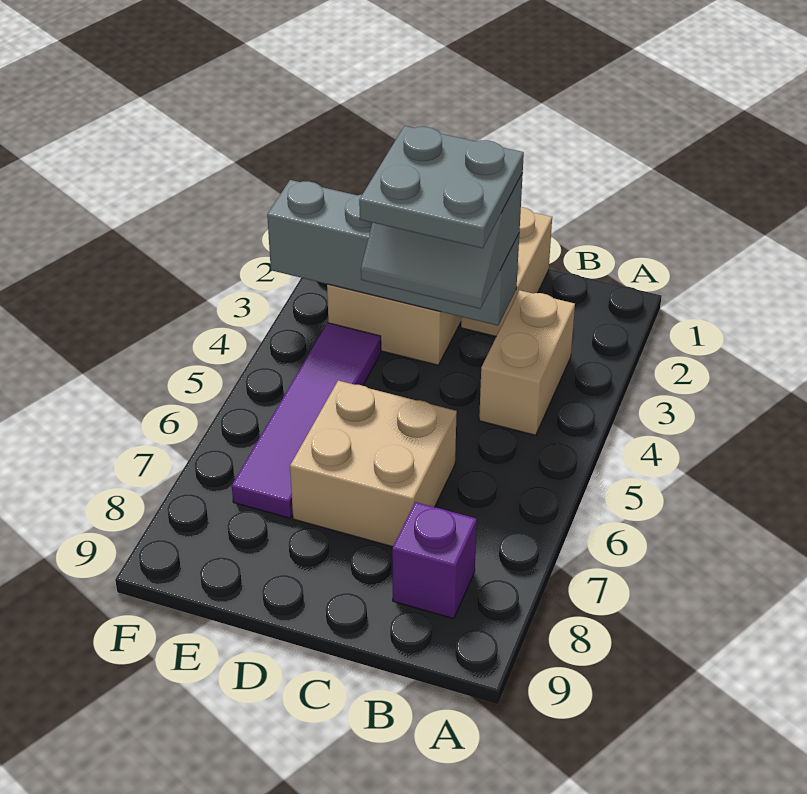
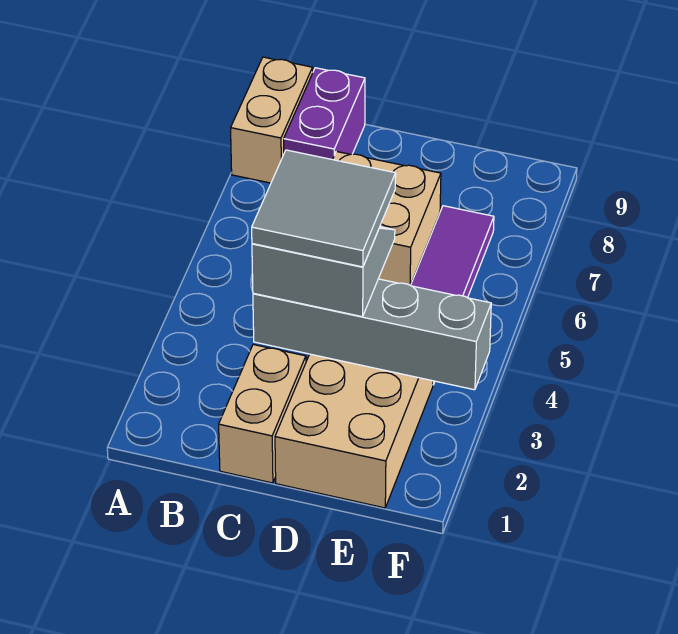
tan 1x2 brick [479,290,575,435] -> tan 1x2 brick moved to [231,57,313,183]
purple 1x1 brick [392,502,477,619] -> purple 1x2 brick [284,68,365,160]
grey 2x2 plate [359,126,524,248] -> grey 2x2 tile [252,150,396,267]

